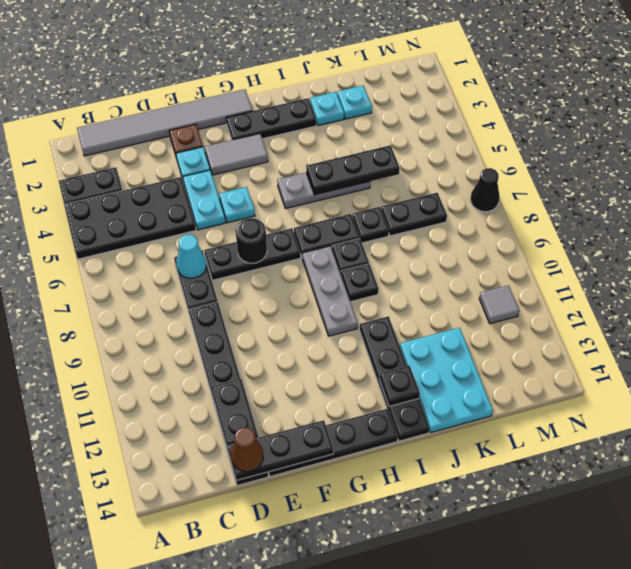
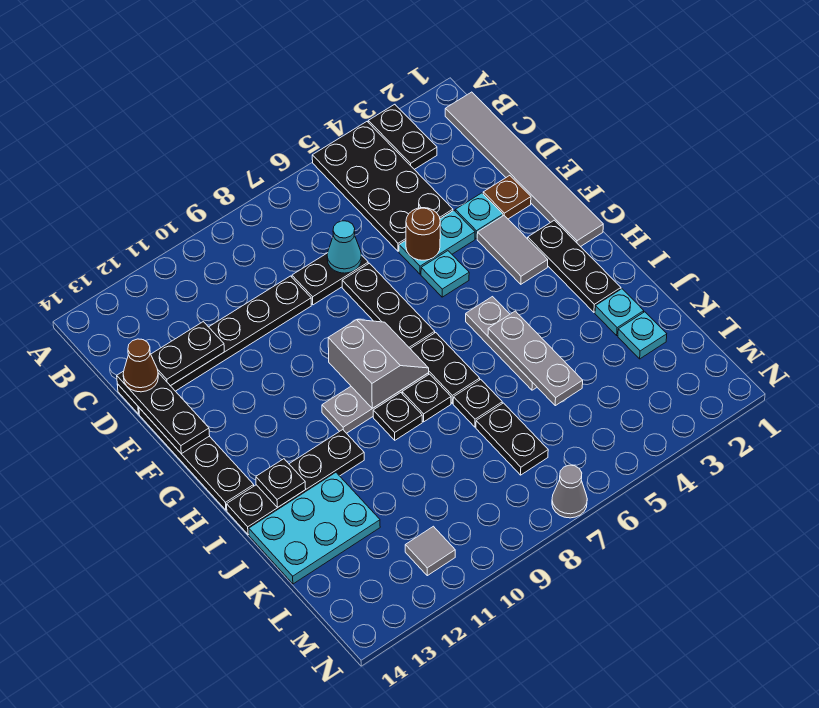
none -> brown 1x1 round brick [406,208,440,260]
black 1x1 round brick [236,218,267,263] -> none
none -> grey 2x2 slope [328,320,429,408]
black 1x3 plate [306,145,400,195] -> grey 1x3 plate [488,311,583,406]
black 1x1 cone [470,168,500,212] -> grey 1x1 cone [552,465,587,518]

